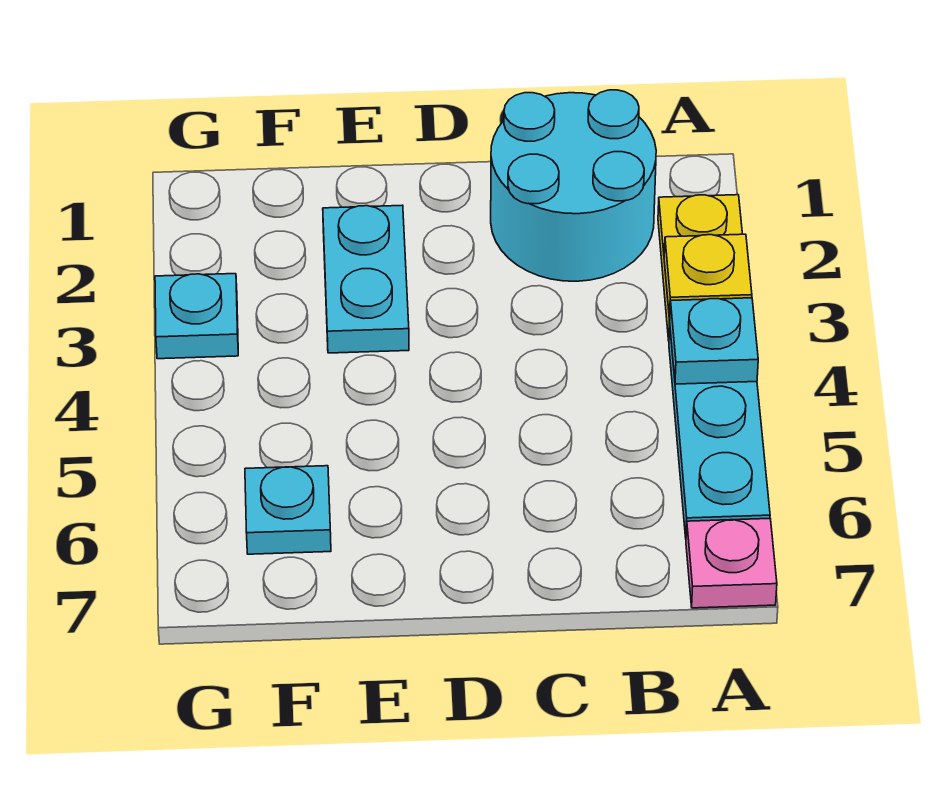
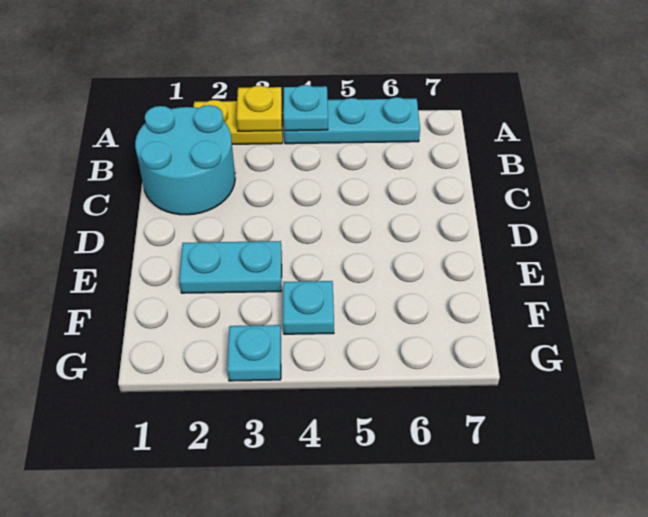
pink 1x1 plate [686,519,777,608] -> none
cyan 1x1 plate [245,466,331,554] -> cyan 1x1 plate moved to [283,281,334,334]

